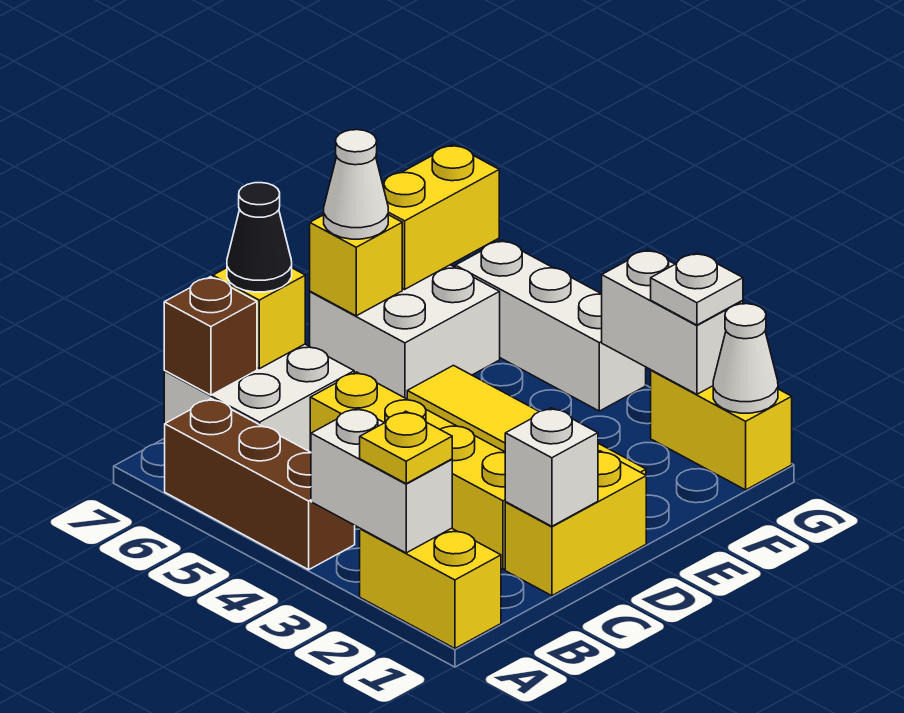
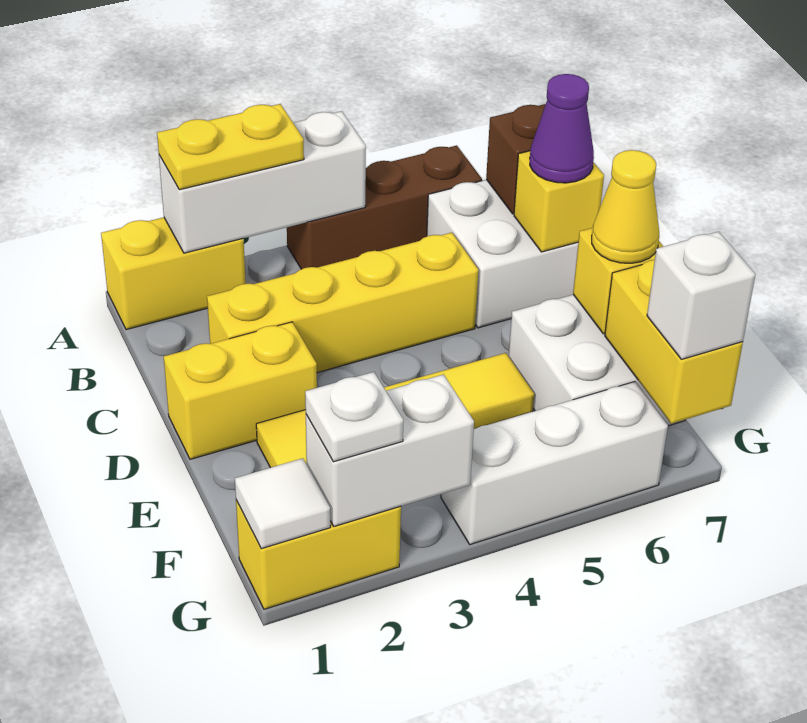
white 1x2 brick [311,408,452,553] -> white 1x3 brick [159,111,366,253]
yellow 1x1 plate [360,411,452,483] -> yellow 1x2 plate [157,104,304,190]
yellow 1x2 brick [505,451,646,596] -> yellow 1x2 brick turned to [164,322,317,459]
white 1x1 brick [505,408,598,526] -> white 1x1 brick moved to [647,232,756,359]
black 1x1 cone [227,183,292,292] -> purple 1x1 cone [530,74,594,183]
white 1x1 cone [324,130,388,239] -> yellow 1x1 cone [592,150,659,263]
white 1x1 cone [713,304,778,413] -> white 1x1 tile [235,458,330,549]

